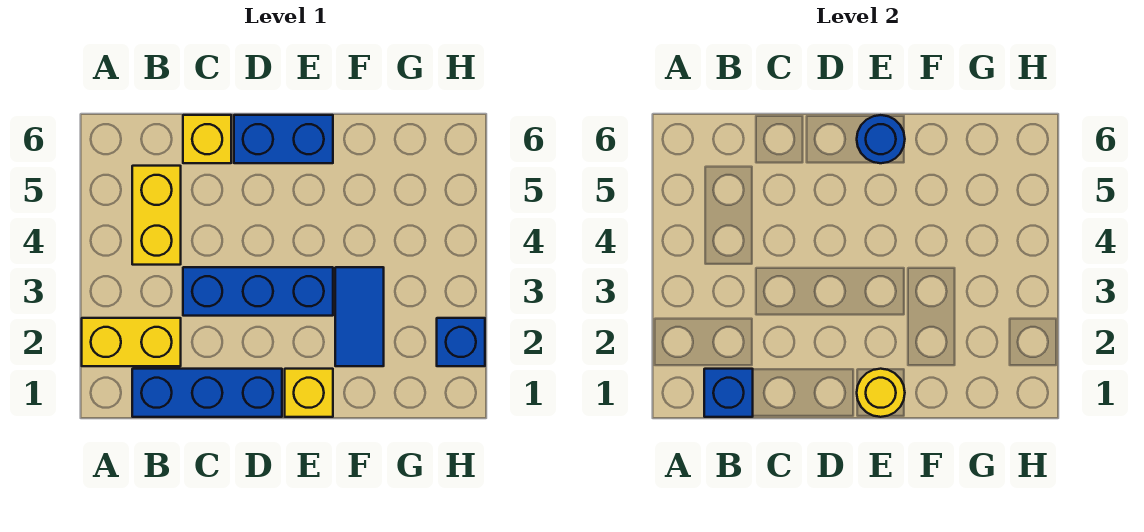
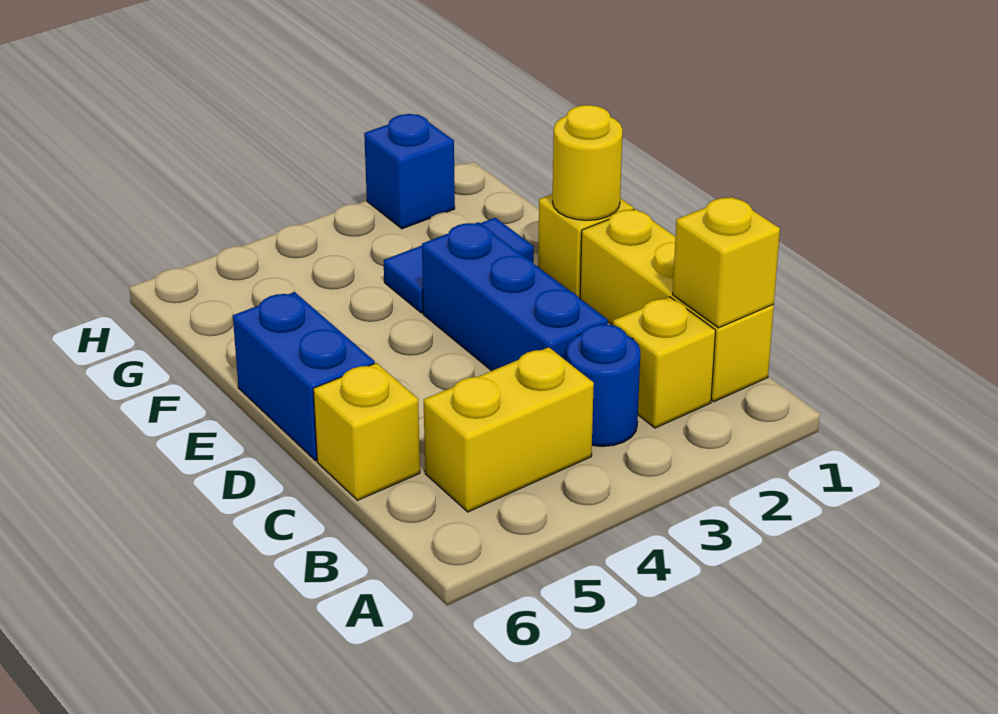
yellow 1x2 brick [82,318,181,366] -> yellow 1x1 brick [613,297,716,428]
blue 1x3 brick [132,369,282,417] -> yellow 1x3 brick [580,209,774,402]
blue 1x1 brick [704,369,753,417] -> yellow 1x1 brick [673,197,780,328]
blue 1x1 round brick [857,115,905,163] -> blue 1x1 round brick moved to [566,324,640,447]

